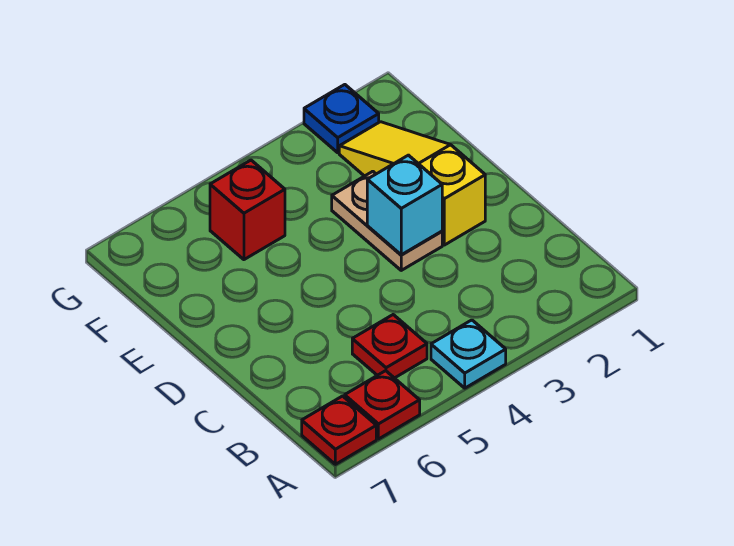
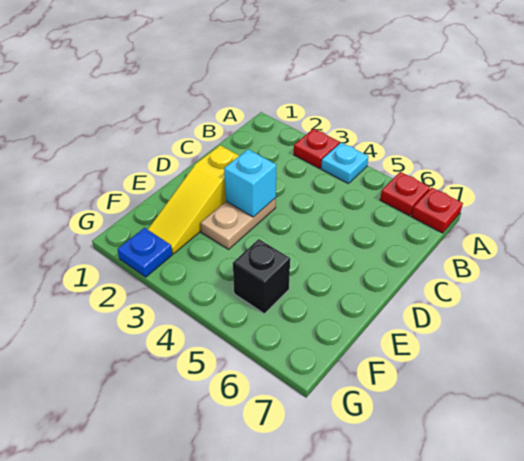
red 1x1 plate [352,315,427,378] -> red 1x1 plate moved to [294,129,340,168]
red 1x1 brick [210,160,285,260] -> black 1x1 brick [233,239,290,314]

